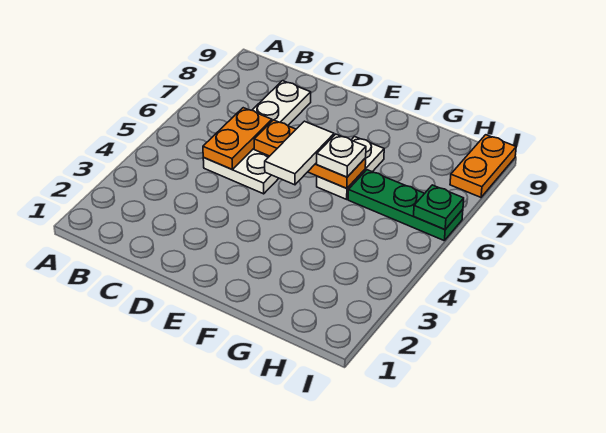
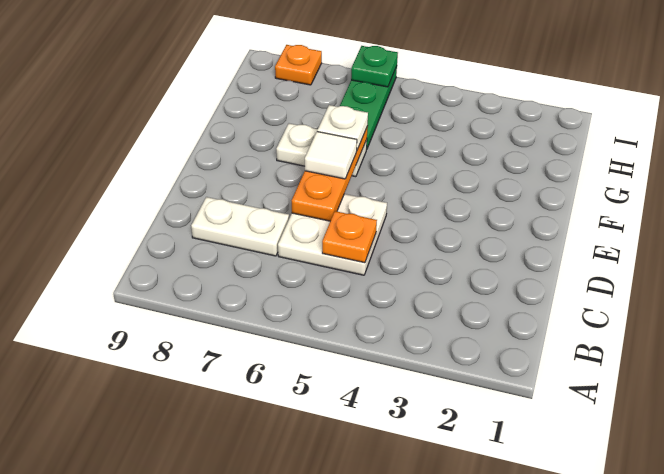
orange 1x2 plate [203,108,272,169] -> orange 1x1 plate [322,211,377,263]
white 1x2 tile [265,121,334,185] -> white 1x1 tile [305,132,357,179]
orange 1x2 plate [450,135,516,197] -> orange 1x1 plate [275,45,322,85]

